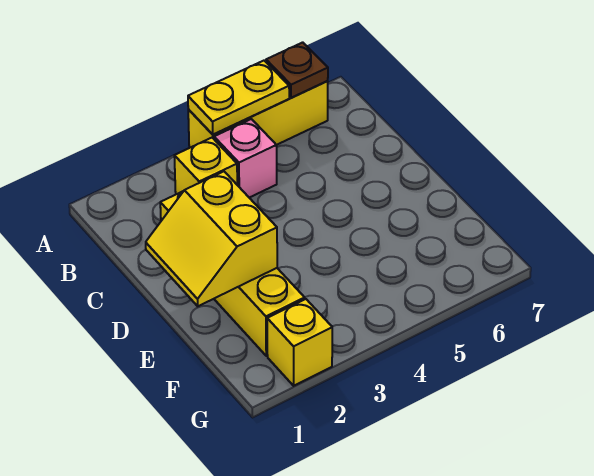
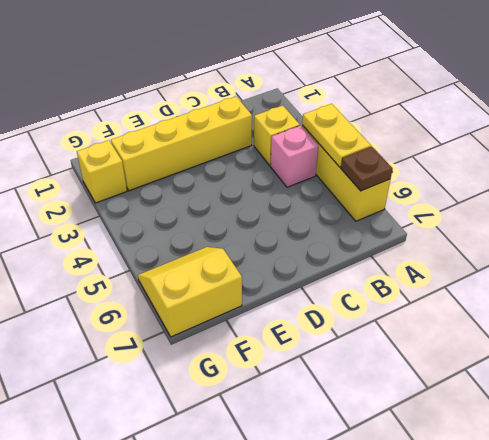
yellow 2x2 slope [146,171,277,306] -> yellow 2x2 slope moved to [138,247,242,337]

